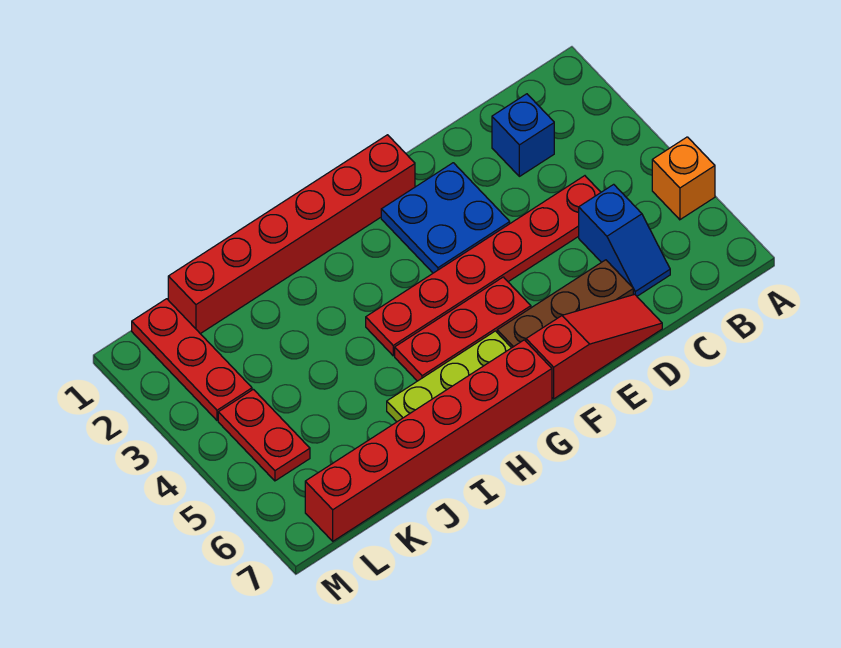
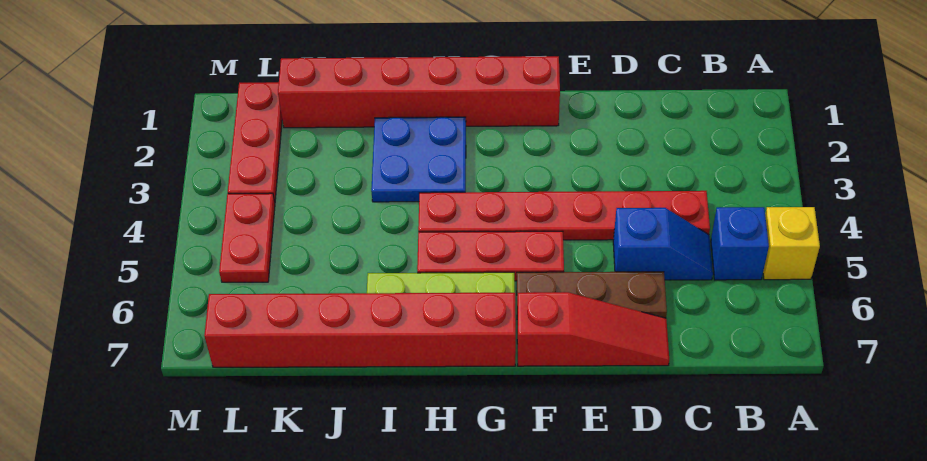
orange 1x1 brick [652,137,715,220] -> yellow 1x1 brick [763,207,820,280]
blue 1x1 brick [492,94,554,176] -> blue 1x1 brick moved to [711,207,769,280]
blue 1x2 slope [579,184,670,296] -> blue 1x2 slope turned to [613,208,713,280]
blue 2x2 plate [381,163,510,273] -> blue 2x2 plate moved to [371,117,466,202]

